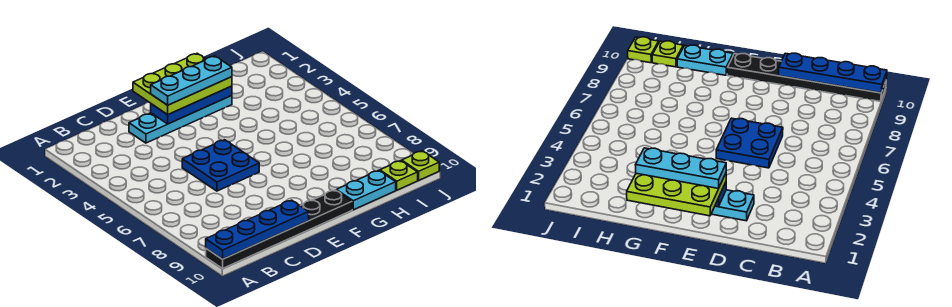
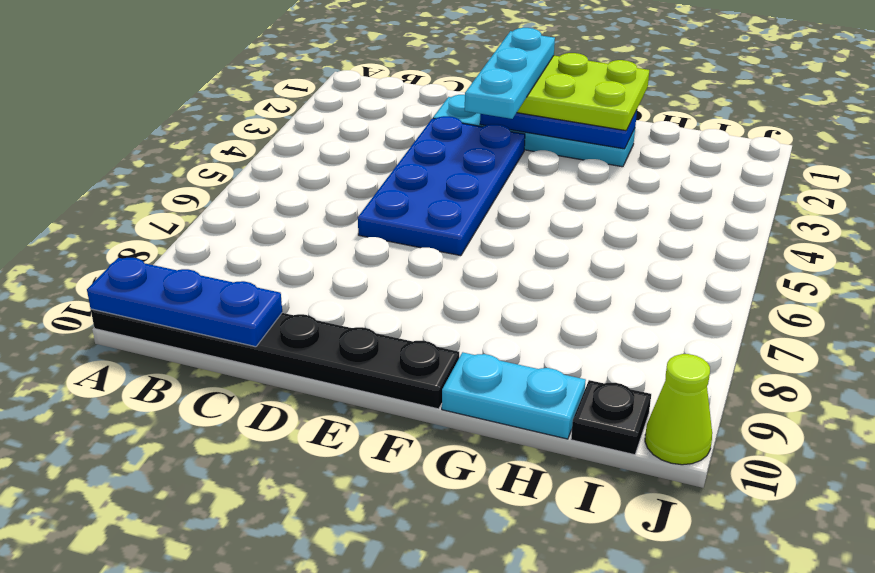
blue 1x4 plate [206,200,309,259] -> blue 1x3 plate [87,258,282,347]
blue 2x2 plate [182,140,259,191] -> blue 2x4 plate [358,116,525,256]
cyan 1x3 plate [151,56,232,105] -> cyan 1x3 plate turned to [465,28,555,119]
lime 1x1 plate [380,161,418,190] -> black 1x1 plate [571,380,651,455]
lime 1x1 plate [402,151,439,180] -> lime 1x1 cone [645,354,712,465]

